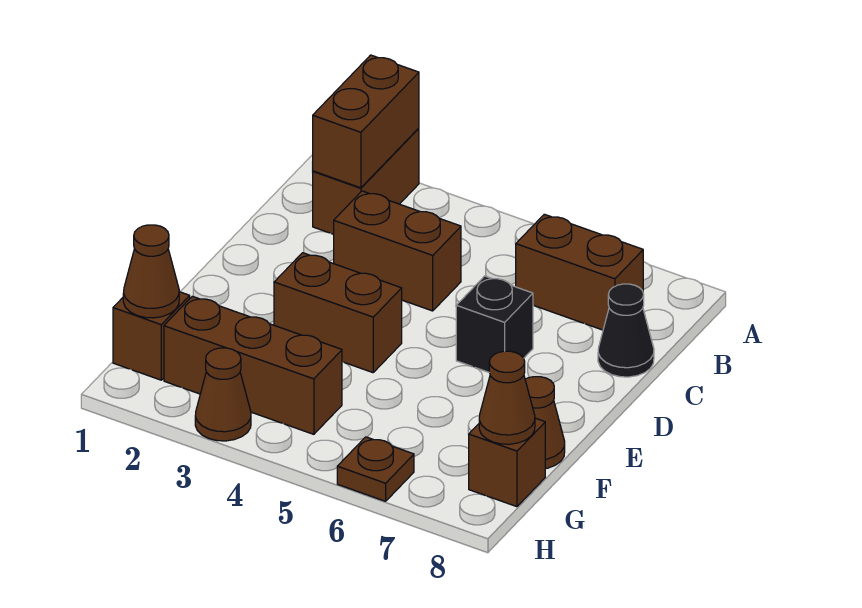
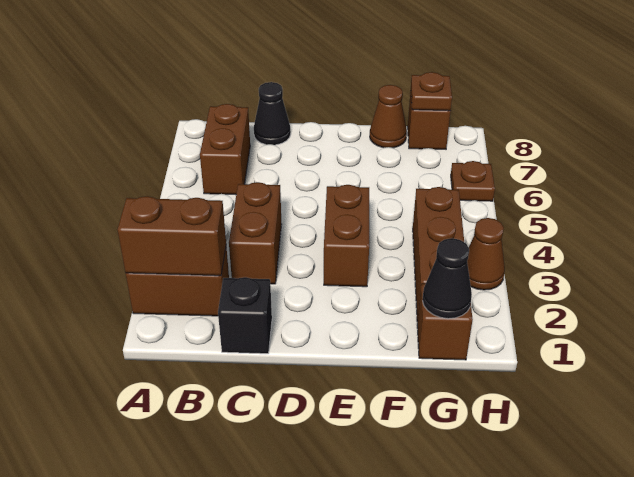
black 1x1 brick [456,276,533,372] -> black 1x1 brick moved to [218,277,272,354]
brown 1x1 cone [123,225,179,318] -> black 1x1 cone [422,238,472,319]
brown 1x1 cone [479,351,535,444] -> brown 1x1 plate [411,72,452,111]

